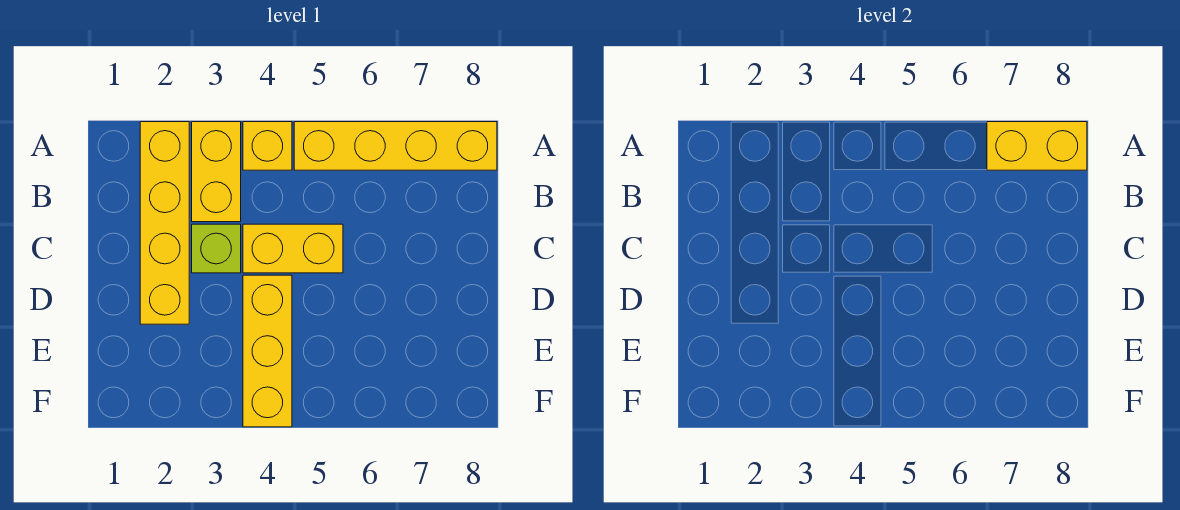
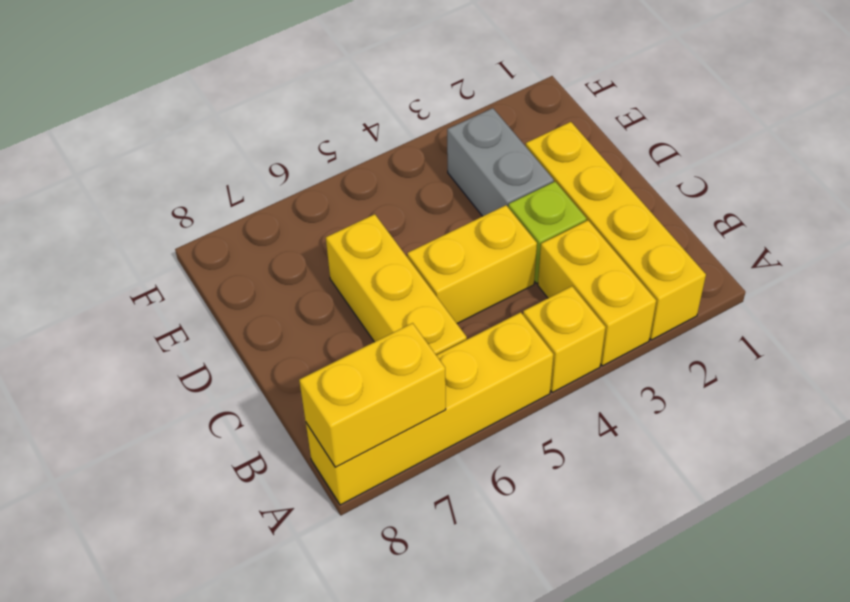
none -> grey 1x2 brick [447,108,554,216]
yellow 1x3 brick [243,275,292,427] -> yellow 1x3 brick moved to [326,214,467,355]

